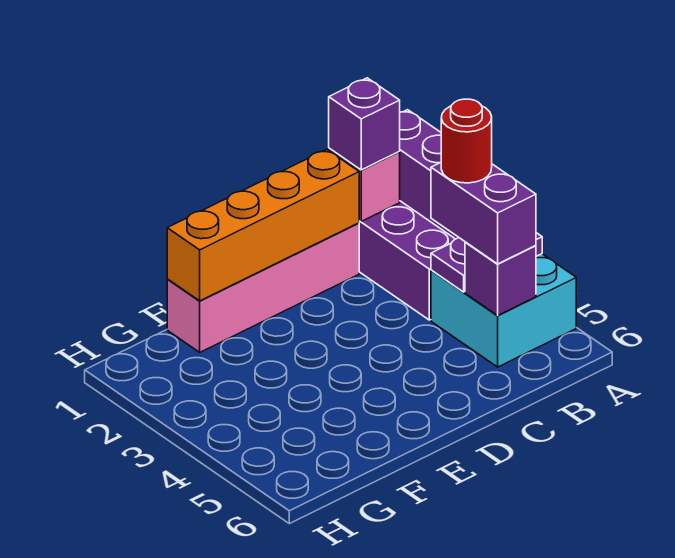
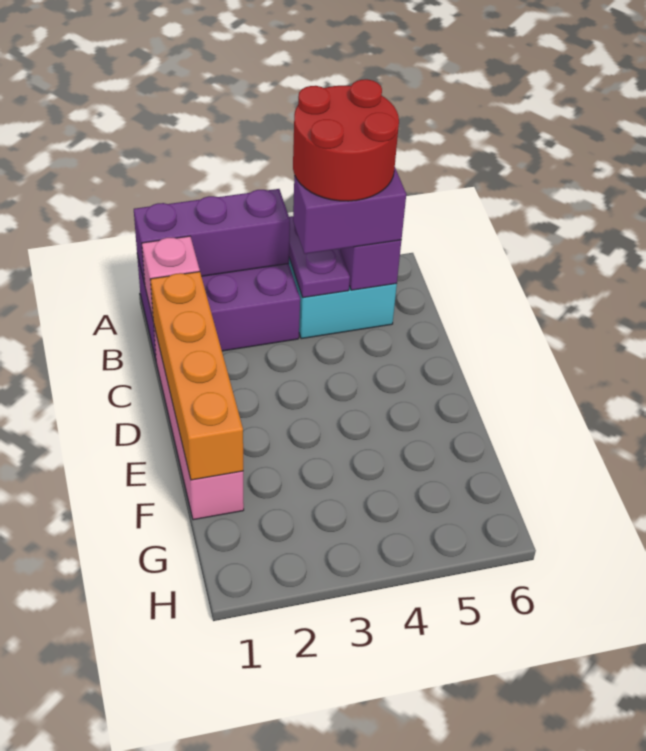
purple 1x1 brick [329,78,400,170] -> none
red 1x1 round brick [441,99,492,183] -> red 2x2 round brick [293,79,399,201]

